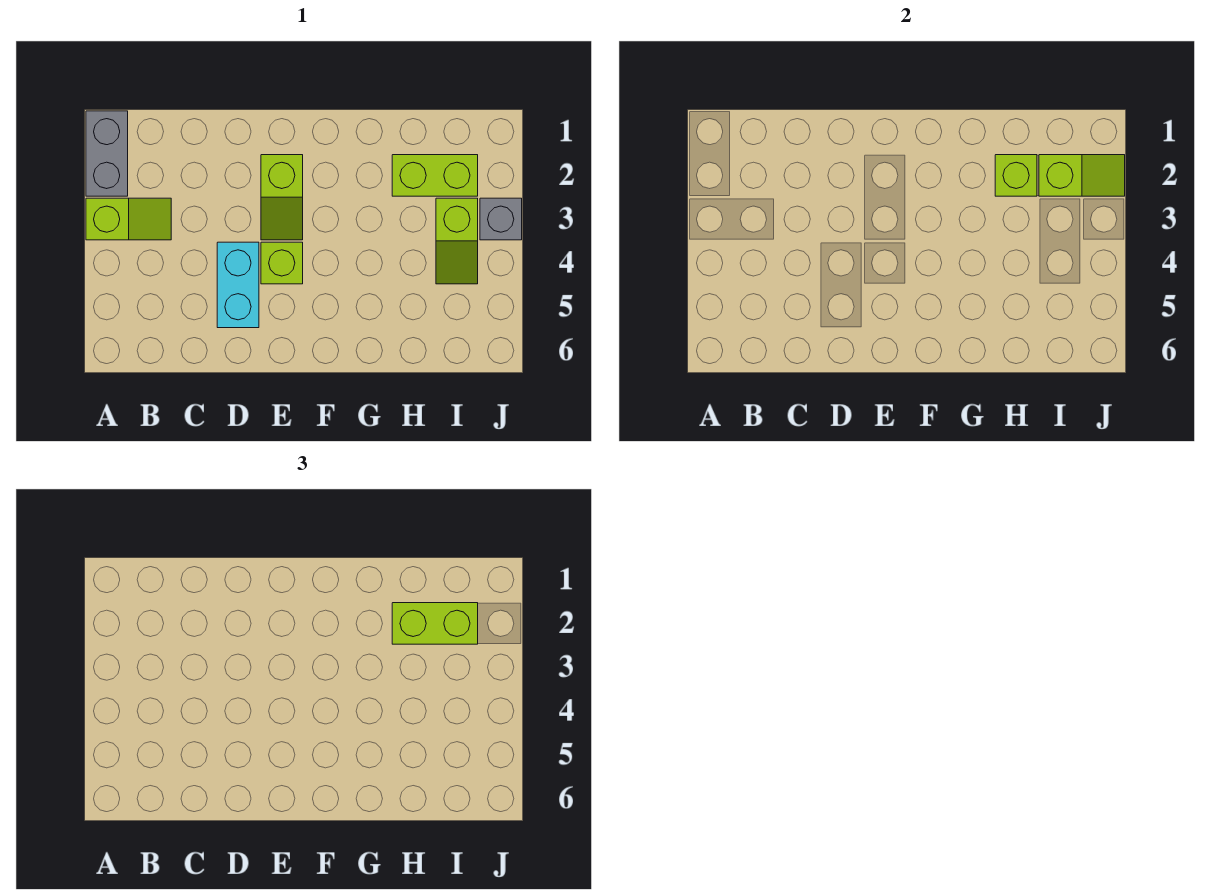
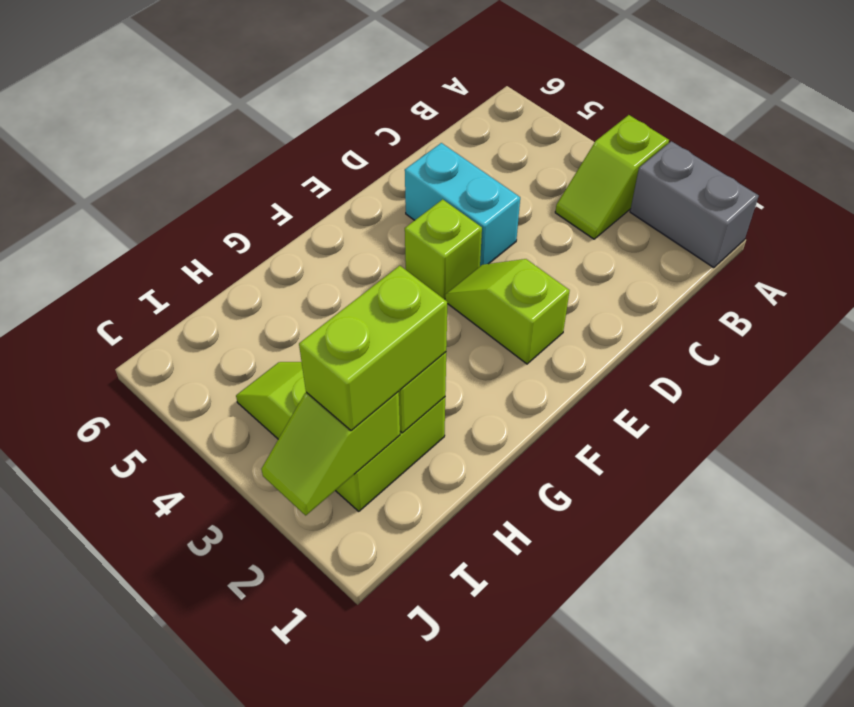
grey 1x1 brick [480,198,522,240] -> none

